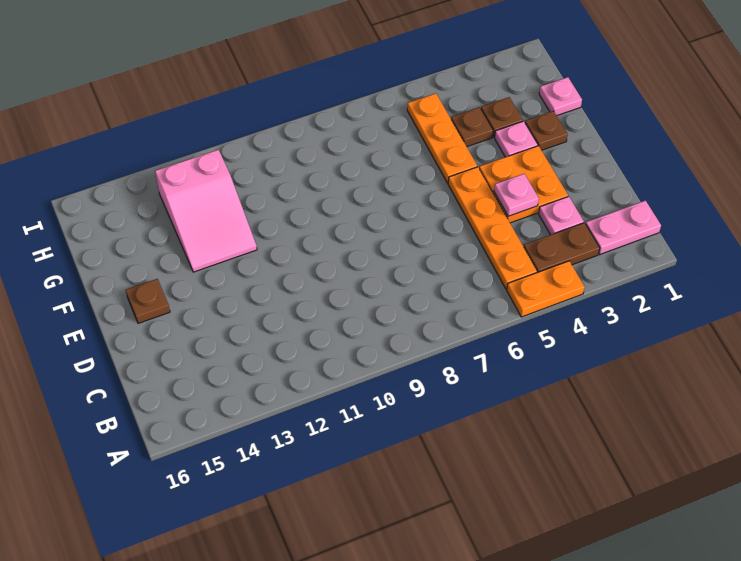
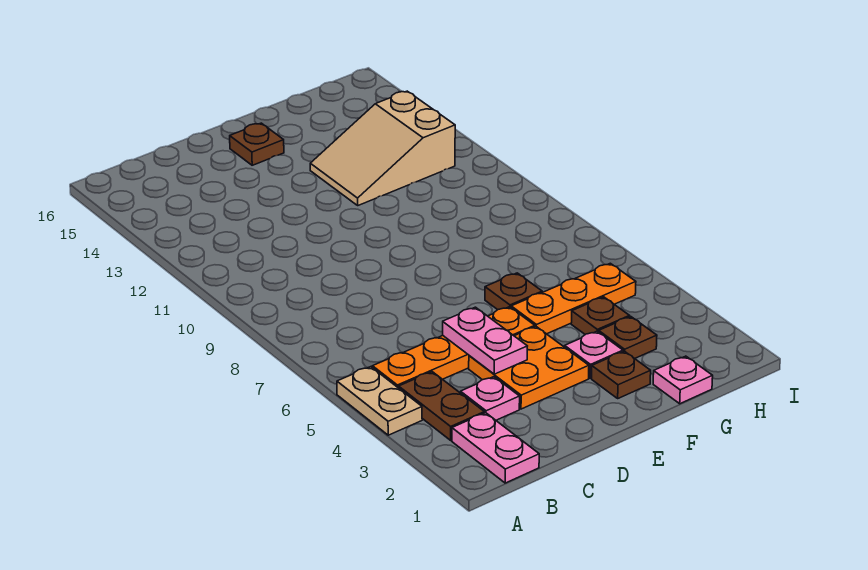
orange 1x2 plate [507,261,585,317] -> tan 1x2 plate [337,367,422,435]
pink 1x1 plate [494,174,539,216] -> pink 1x2 plate [443,307,527,374]
none -> brown 1x1 plate [485,273,542,310]
pink 2x3 slope [155,150,257,272] -> tan 2x3 slope [310,91,455,205]

